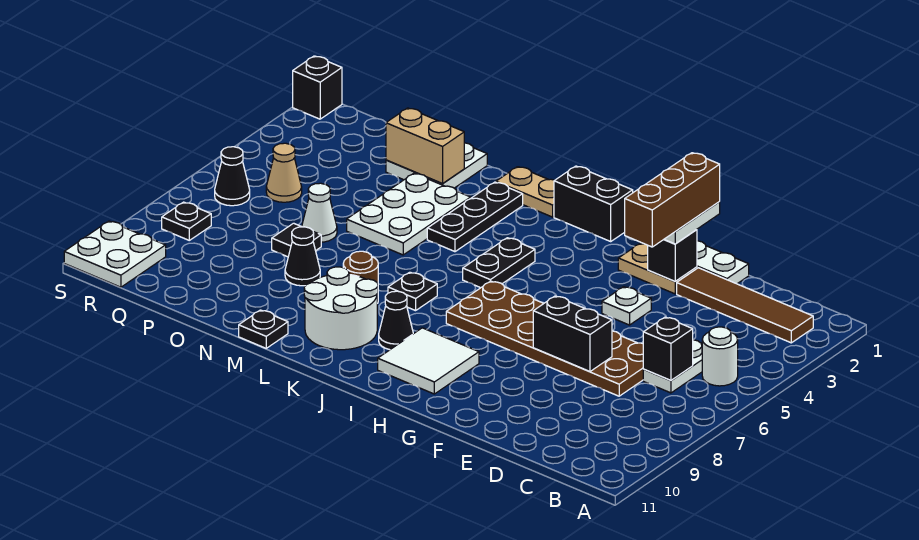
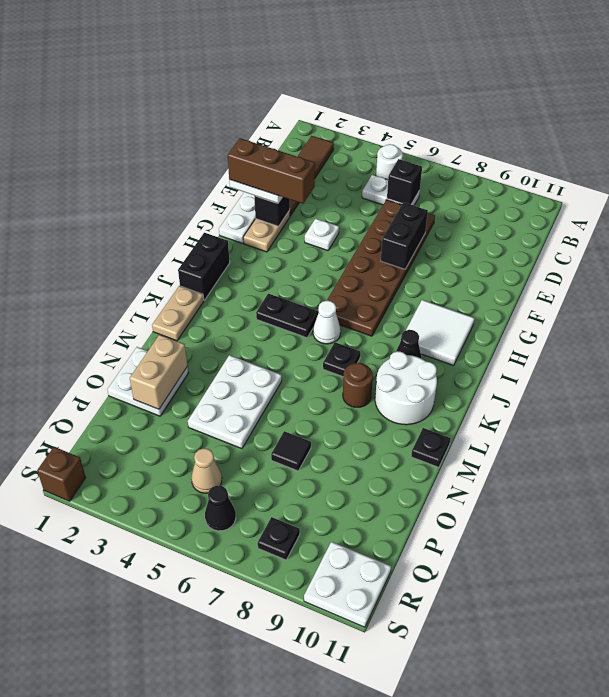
black 1x3 plate [427,182,523,252] -> none
white 2x3 plate [347,173,471,255] -> white 2x3 plate turned to [188,355,282,449]
black 1x1 cone [285,227,320,286] -> none
white 1x1 cone [302,183,337,242] -> white 1x1 cone moved to [313,301,341,344]
black 1x1 brick [293,56,342,119] -> brown 1x1 brick [37,447,86,501]

